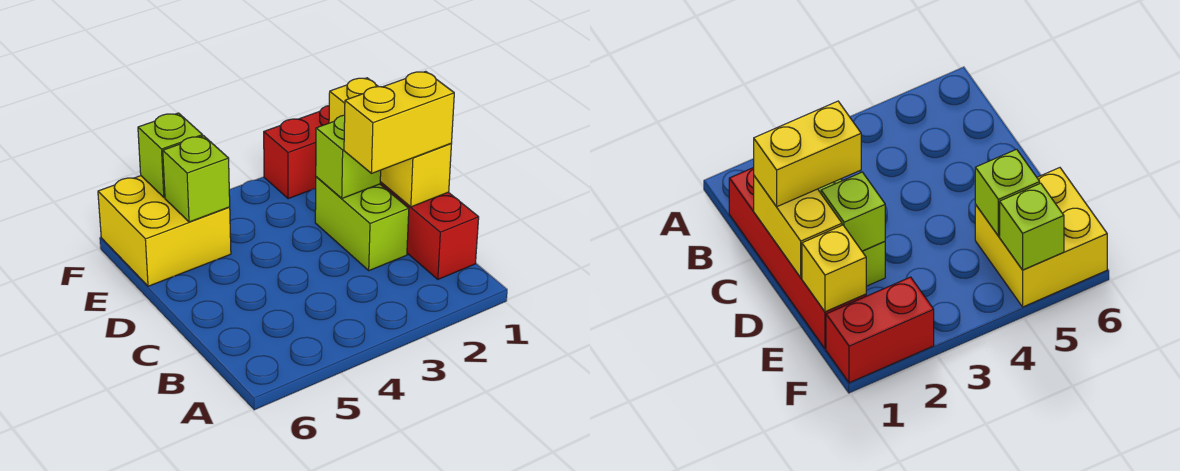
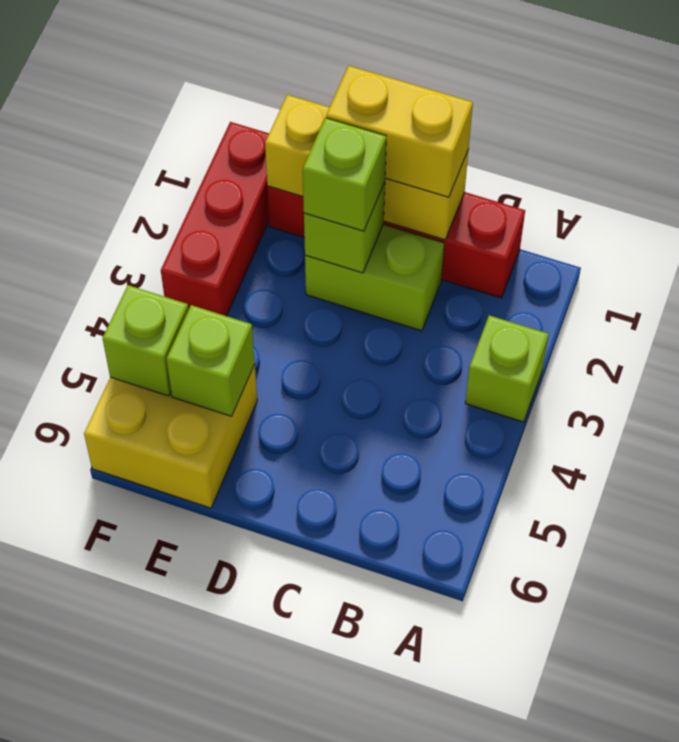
none -> lime 1x1 brick [465,315,549,422]
yellow 1x2 brick [344,71,454,173] -> yellow 1x2 brick turned to [326,66,473,197]
none -> lime 1x1 brick [303,118,386,231]
red 1x2 brick [264,106,329,199] -> red 1x3 brick [161,122,269,316]

